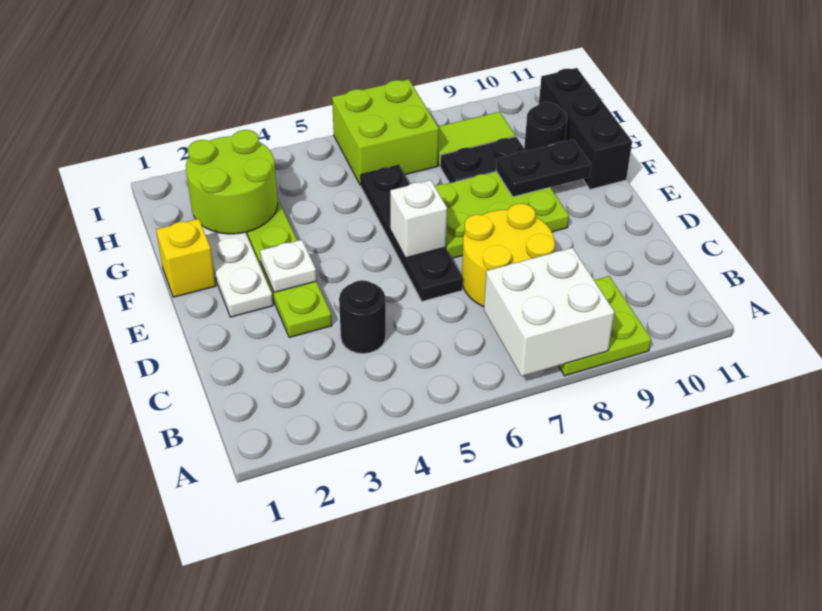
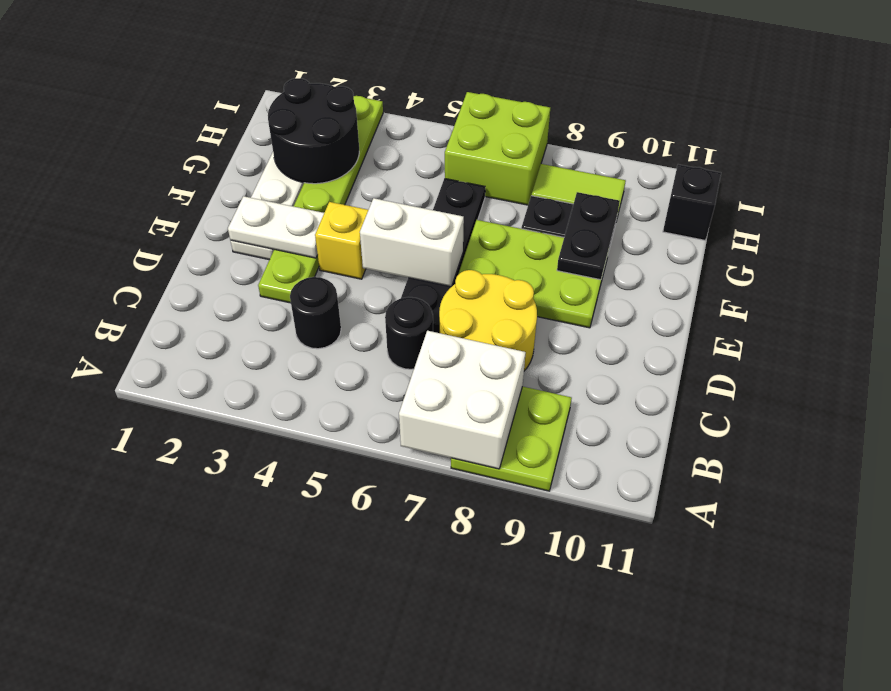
white 1x1 plate [260,240,316,292] -> white 1x2 plate [228,196,324,258]
white 1x1 brick [390,180,447,258] -> white 1x2 brick [360,198,464,287]
yellow 1x1 brick [156,219,216,297] -> yellow 1x1 brick moved to [315,202,368,279]
black 1x2 plate [496,140,591,197] -> black 1x2 plate turned to [557,192,620,280]
black 1x3 brick [539,68,632,189] -> black 1x1 brick [663,164,721,240]
lime 2x2 round brick [186,130,278,234] -> black 2x2 round brick [268,78,359,184]
black 1x1 round brick [524,102,567,151] -> black 1x1 round brick moved to [385,297,433,369]

